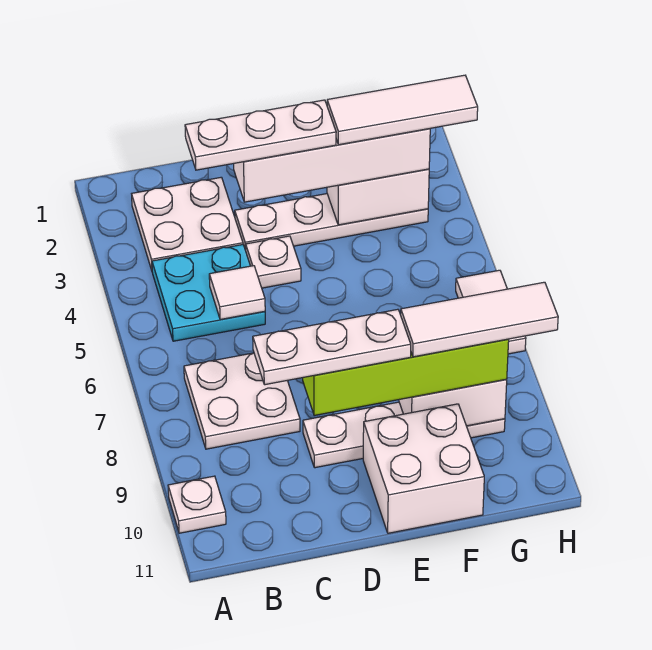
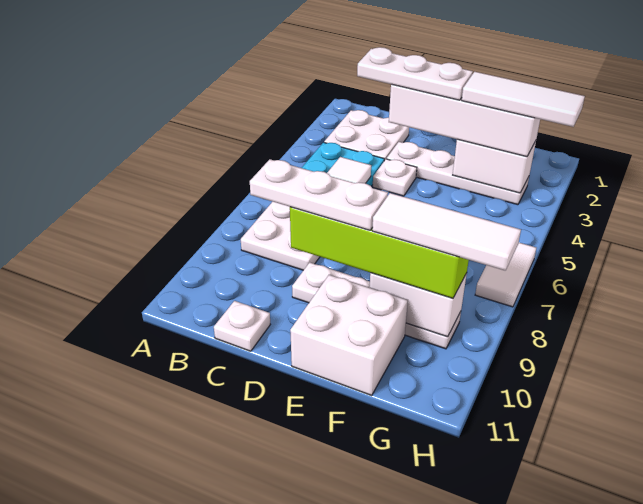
white 1x1 plate [168,476,226,533] -> white 1x1 plate moved to [214,301,270,351]

